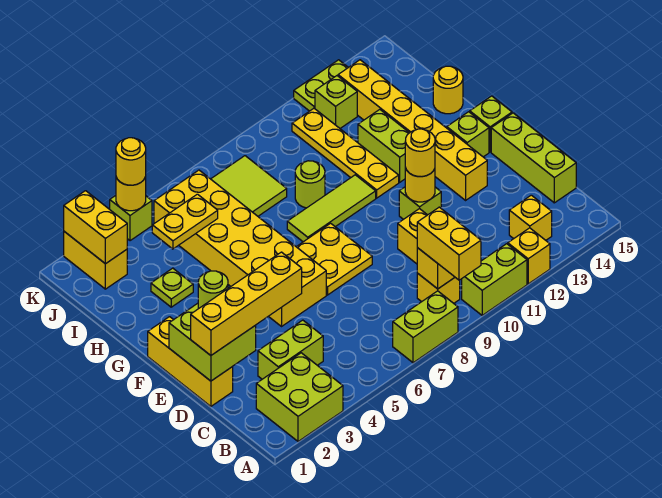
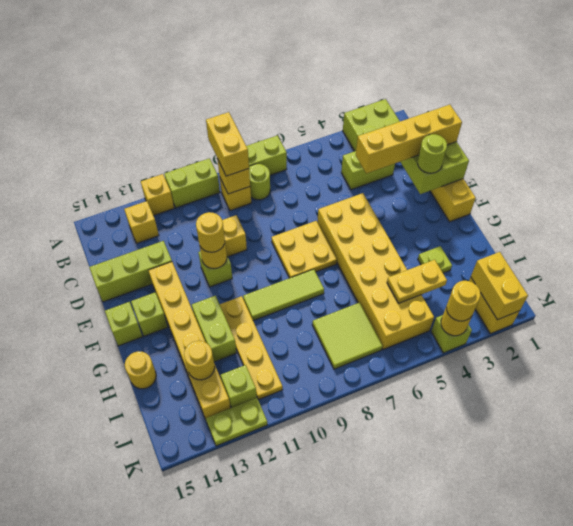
lime 1x3 brick [491,113,576,203] -> lime 1x3 brick turned to [89,241,172,302]
lime 1x1 round brick [295,161,325,208] -> lime 1x1 round brick moved to [249,164,270,200]
none -> yellow 1x1 round brick [184,341,215,380]

